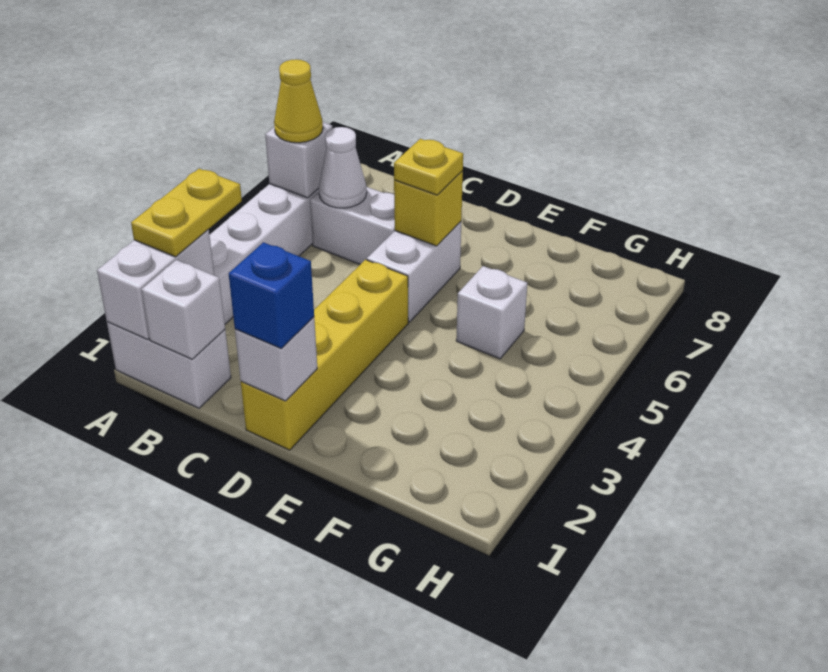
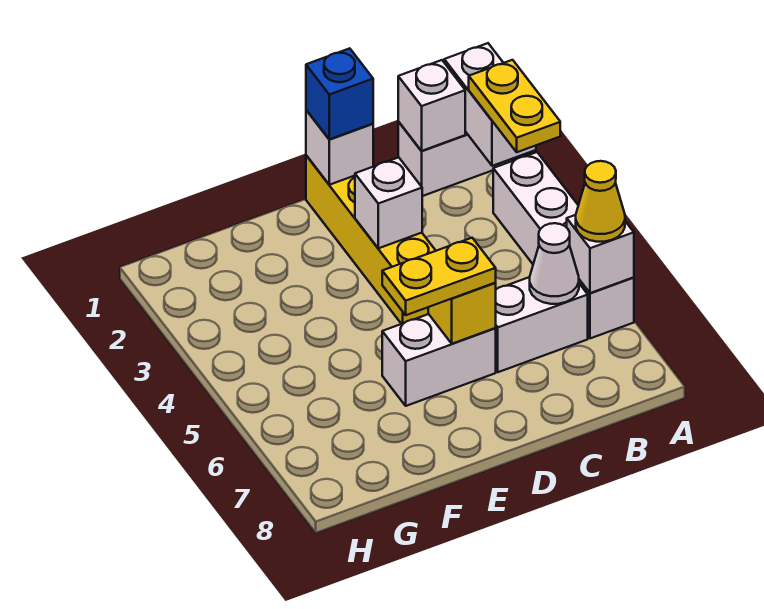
white 1x2 brick [367,222,461,322] -> white 1x2 brick turned to [382,314,496,406]
yellow 1x1 plate [394,139,463,195] -> yellow 1x2 plate [382,238,496,315]
white 1x1 brick [456,266,527,359] -> white 1x1 brick moved to [355,157,422,248]

